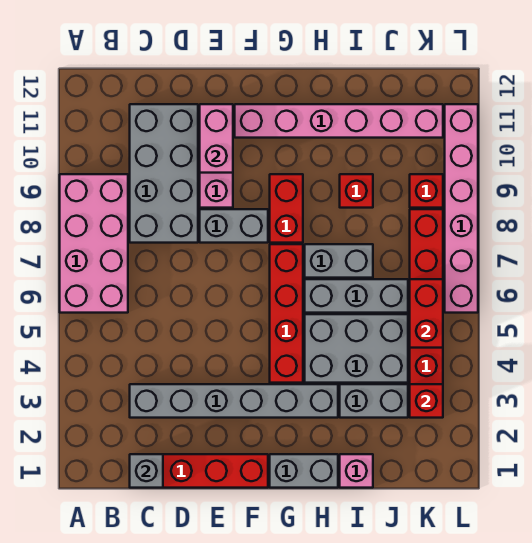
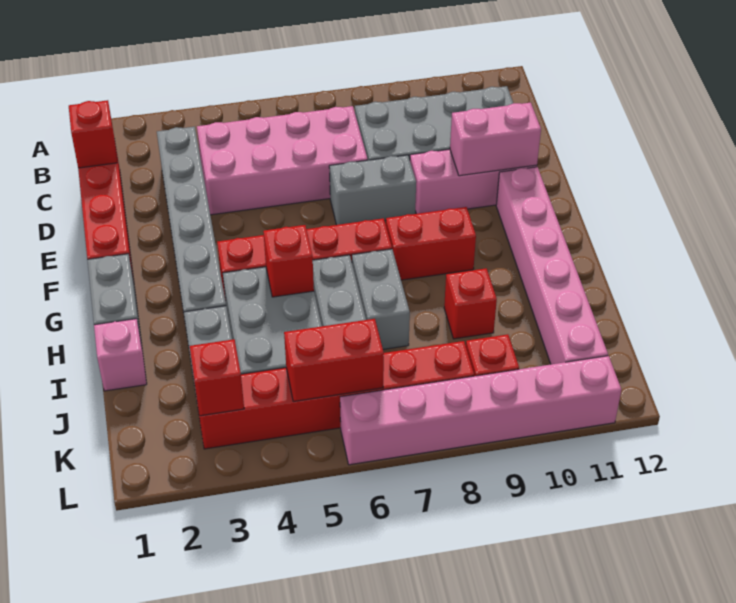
pink 2x4 brick [60,174,128,313] -> pink 2x4 brick moved to [197,106,368,215]
grey 1x1 brick [130,454,163,488] -> red 1x1 brick [69,100,117,168]
grey 1x2 brick [200,209,268,243] -> grey 1x2 brick turned to [329,155,416,225]
none -> red 1x1 brick [263,225,314,297]

